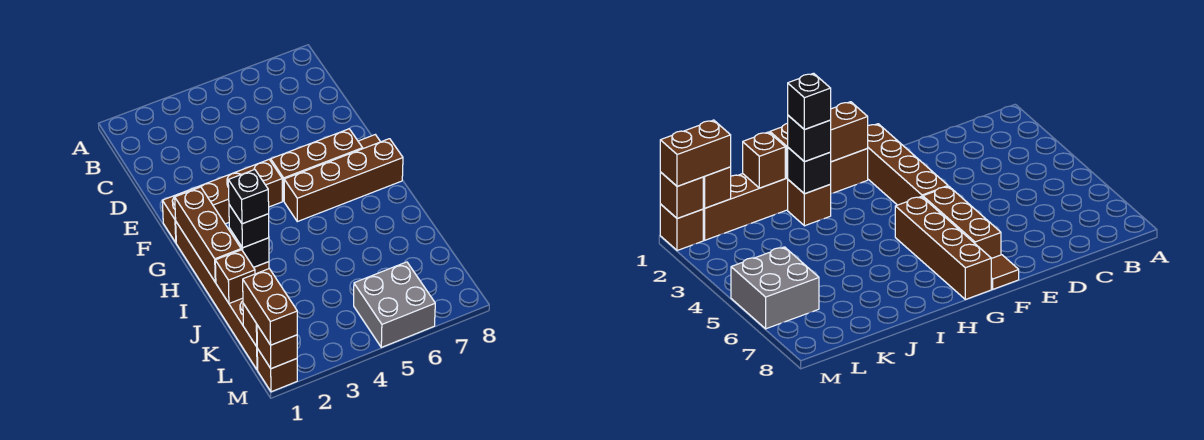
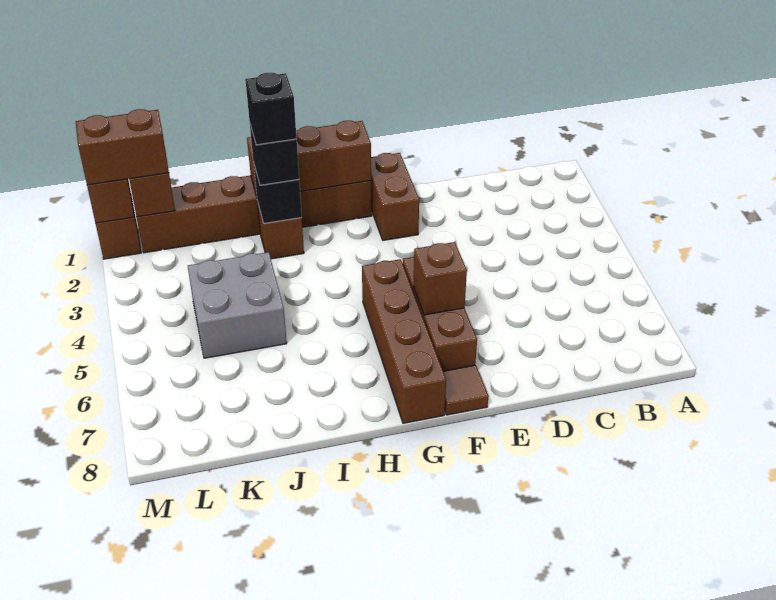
brown 1x4 brick [162,160,282,242] -> brown 1x2 brick [371,153,419,240]
brown 1x1 brick [215,250,255,303] -> brown 1x1 brick moved to [414,242,467,315]
grey 2x2 brick [354,262,435,347] -> grey 2x2 brick moved to [188,252,287,358]

